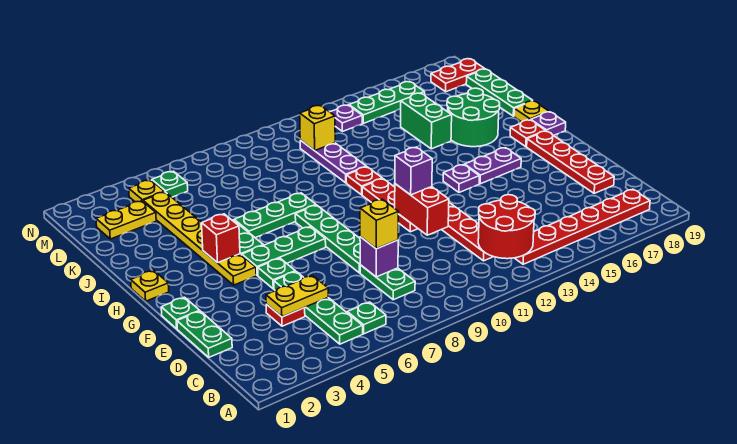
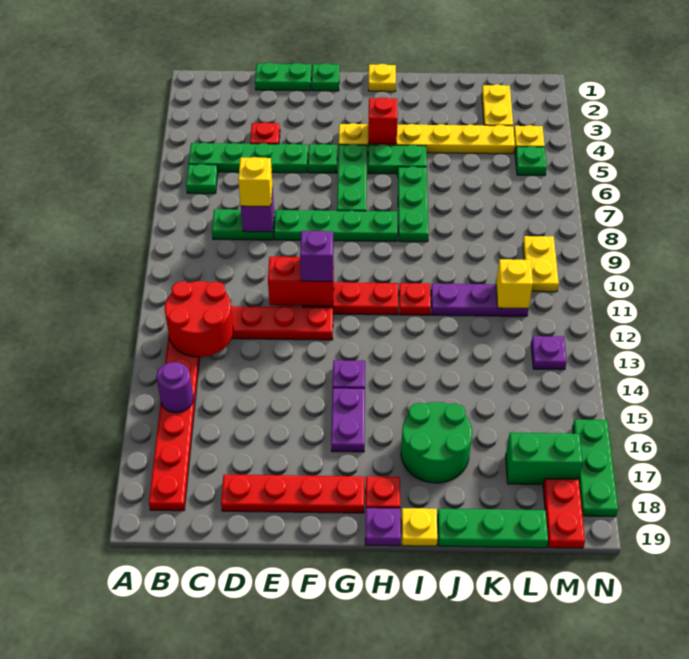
none -> purple 1x1 round brick [156,362,193,413]
yellow 1x2 plate [266,275,328,317] -> yellow 1x2 plate moved to [523,236,559,292]
green 1x2 brick [401,93,452,149] -> green 1x2 brick moved to [506,433,583,484]
green 1x3 plate [349,82,425,123] -> green 1x3 plate moved to [573,420,618,517]

